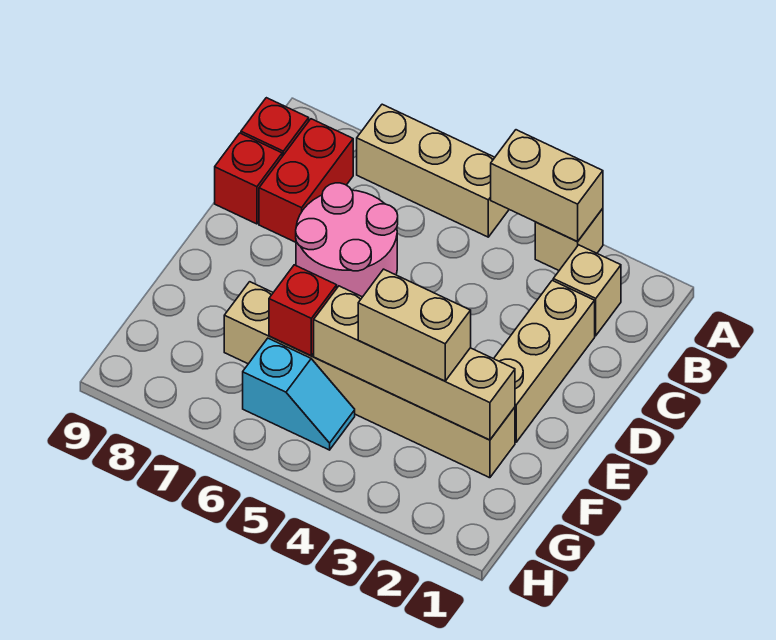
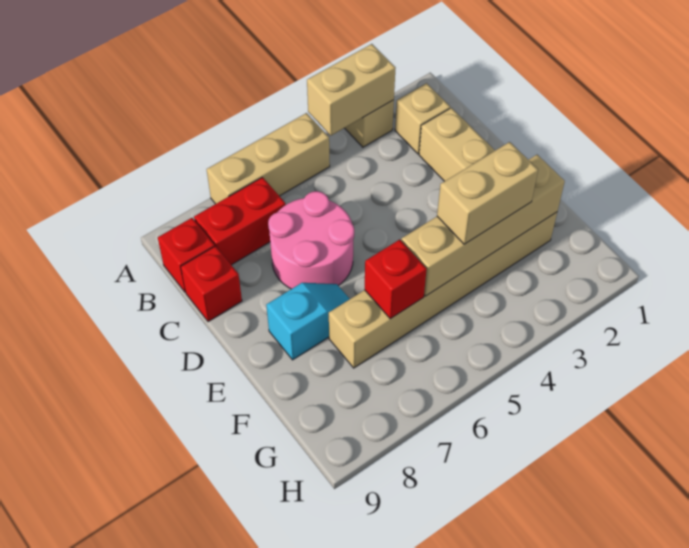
red 1x2 brick [259,119,353,242] -> red 1x2 brick turned to [194,177,286,265]
cyan 1x2 slope [243,338,355,450] -> cyan 1x2 slope moved to [266,283,349,360]

